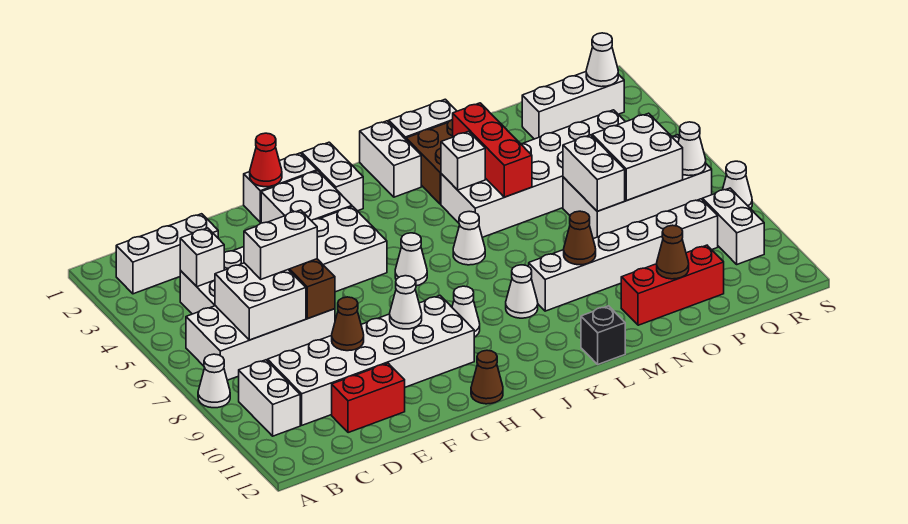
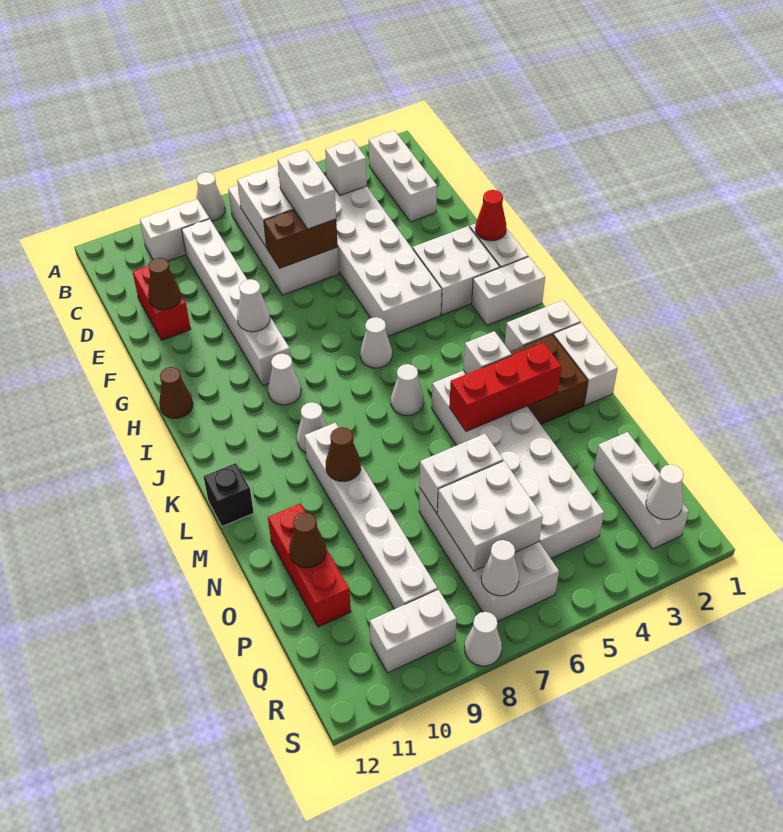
white 2x6 brick [268,296,474,425] -> white 1x6 brick [182,219,290,385]
brown 1x1 cone [332,297,364,351] -> brown 1x1 cone moved to [148,258,181,310]

